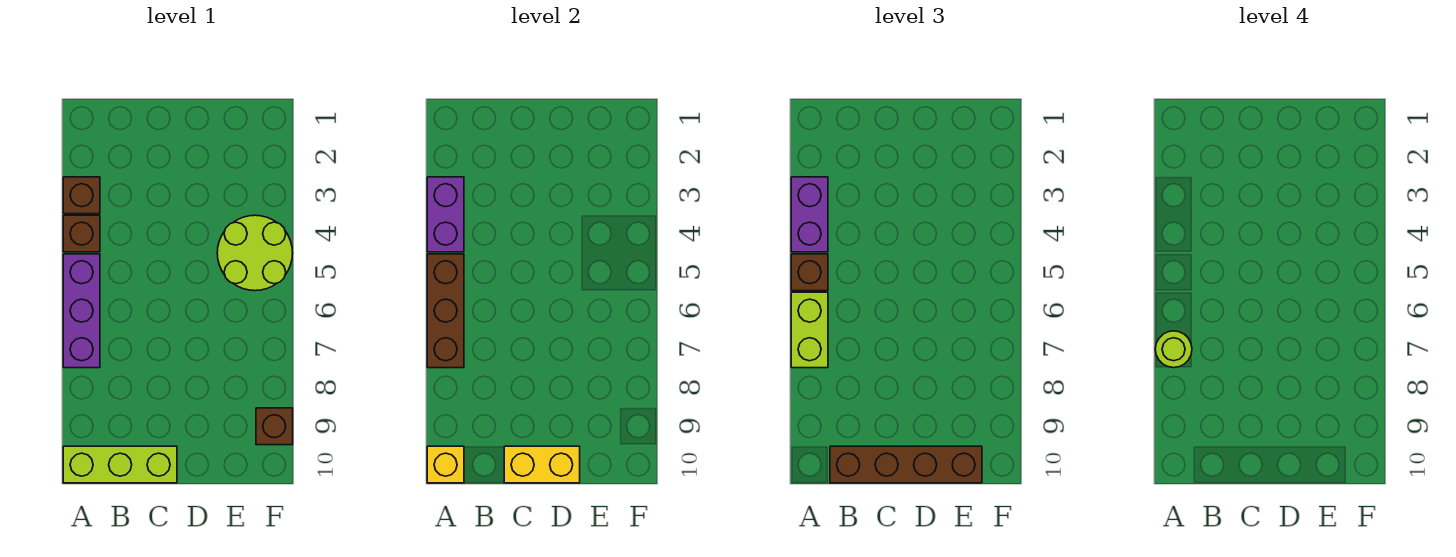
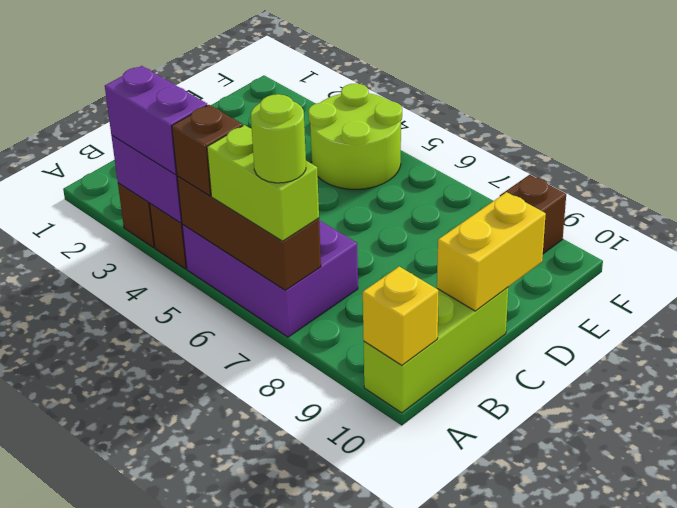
purple 1x3 brick [63,254,100,368] -> purple 2x3 brick [182,220,358,337]
brown 1x4 brick [830,446,982,483] -> none

